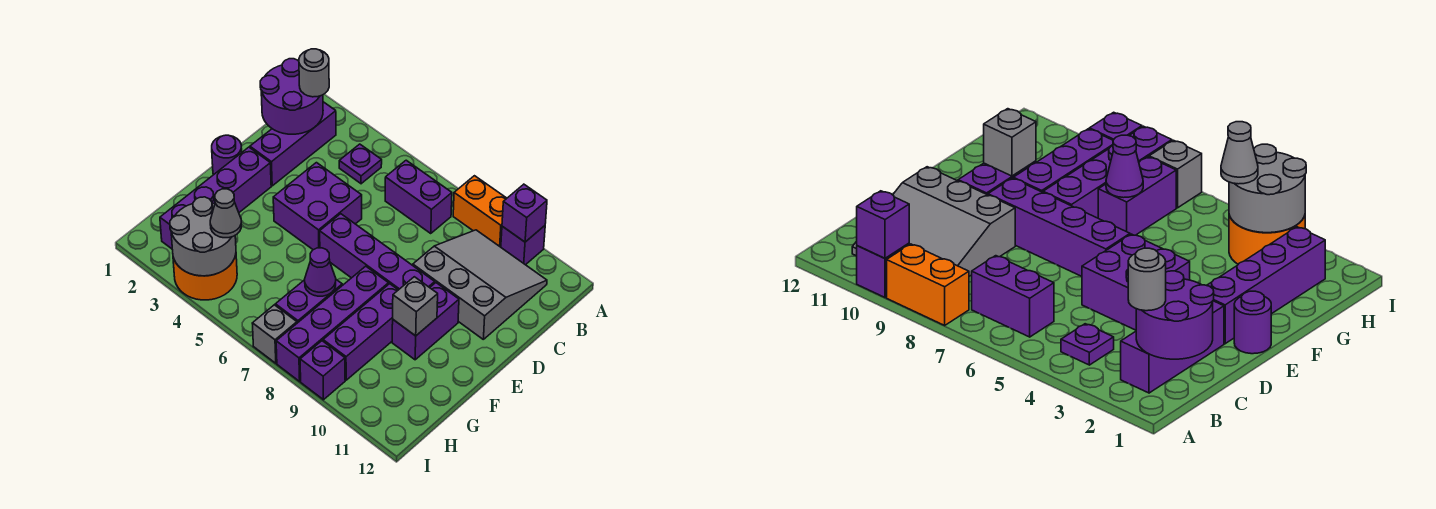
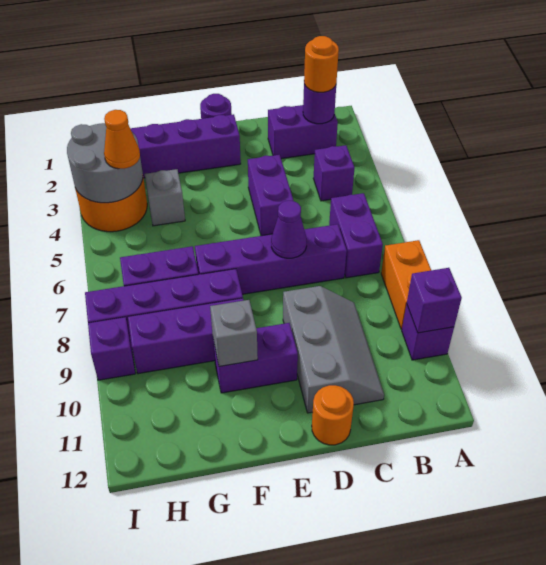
purple 2x2 round brick [260,59,323,134] -> purple 1x1 round brick [303,84,336,124]
purple 1x3 brick [250,102,336,186] -> purple 1x2 brick [268,105,338,159]
grey 1x1 round brick [299,49,329,97] -> orange 1x1 round brick [304,36,339,92]
purple 1x1 plate [339,144,382,184] -> purple 1x1 brick [313,145,354,201]
grey 3x3 slope [413,230,547,339] -> grey 2x3 slope [283,286,384,413]
purple 2x2 brick [273,163,362,250] -> purple 1x2 brick [248,155,294,236]
none -> orange 1x1 round brick [312,385,354,445]
purple 1x4 brick [320,214,435,290] -> purple 1x4 brick turned to [195,224,347,294]
purple 1x1 cone [305,248,336,296] -> purple 1x1 cone moved to [271,201,307,258]
grey 1x1 cone [210,189,241,238] -> orange 1x1 cone [104,110,140,169]
grey 1x1 brick [252,305,297,363] -> grey 1x1 brick moved to [145,169,185,226]

